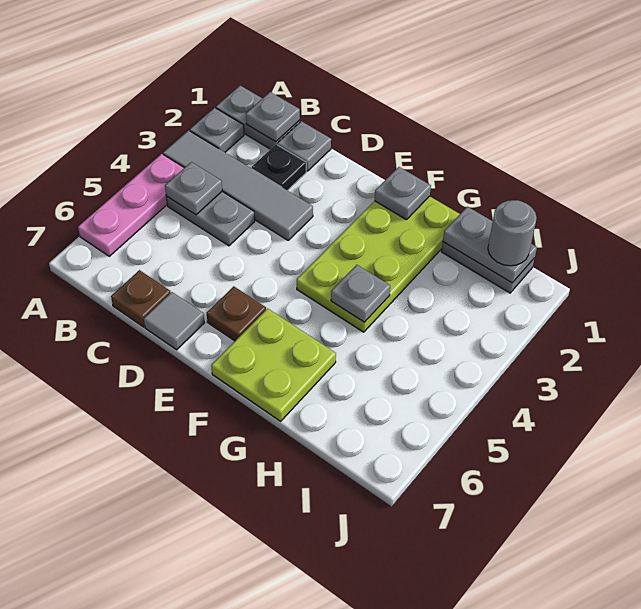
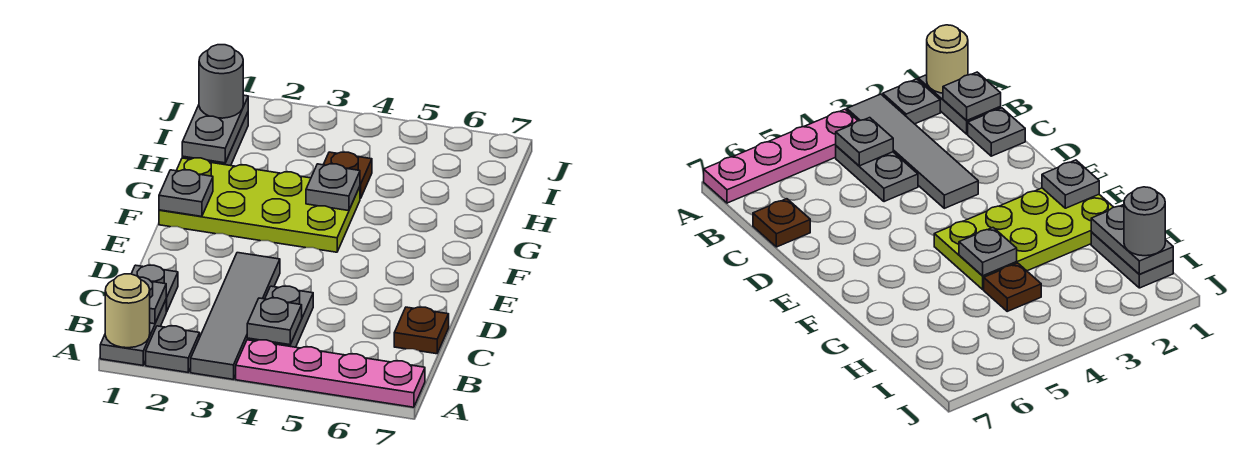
none -> tan 1x1 round brick [105,274,150,348]
pink 1x3 plate [78,154,184,256] -> pink 1x4 plate [236,340,425,407]
black 1x1 plate [252,144,306,190] -> none
grey 1x1 tile [144,292,204,350] -> none
brown 1x1 plate [207,286,266,341] -> brown 1x1 plate moved to [324,152,372,199]
lime 2x2 plate [211,308,336,421] -> none

